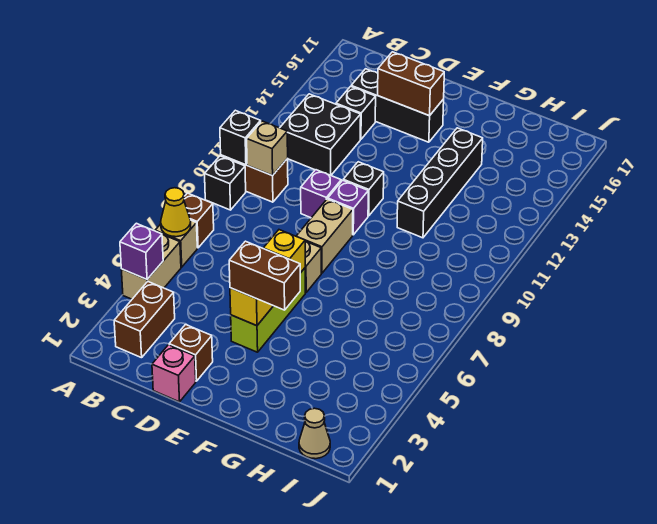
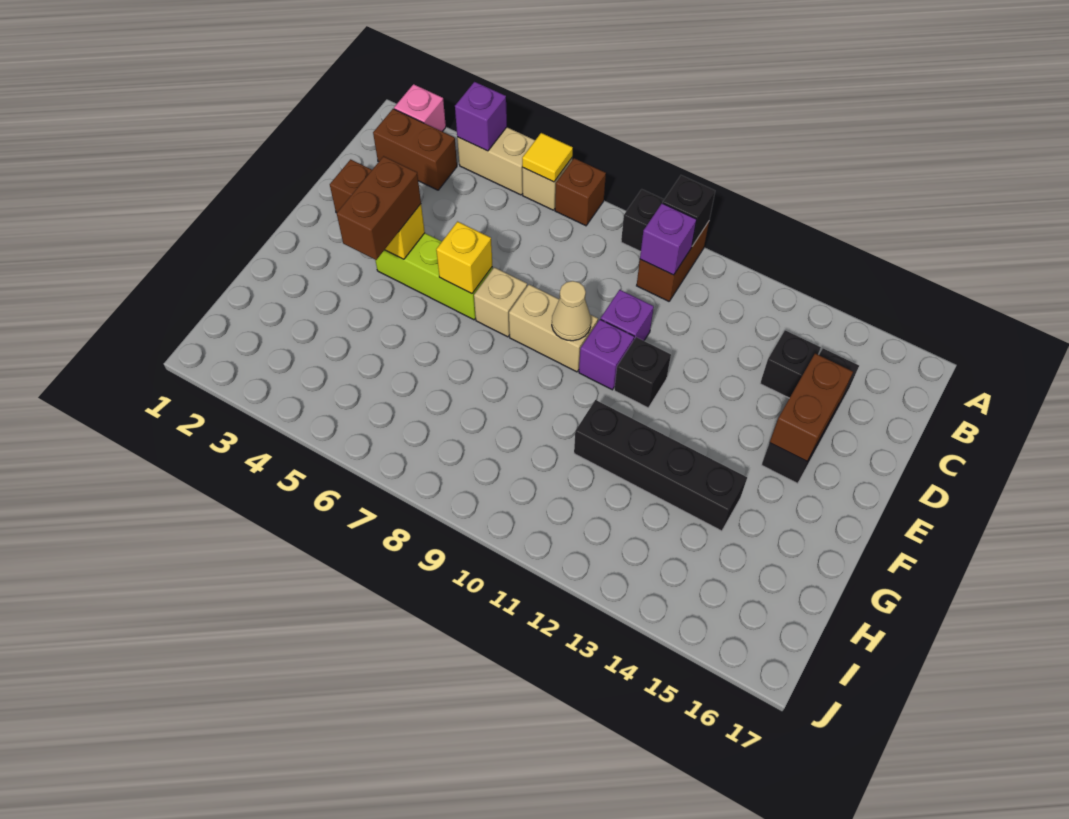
yellow 1x1 cone [161,188,191,237] -> yellow 1x1 tile [522,133,573,182]
tan 1x1 brick [247,121,288,176] -> purple 1x1 brick [640,203,697,275]
black 2x2 brick [280,94,361,175] -> none
pink 1x1 brick [152,345,196,402] -> pink 1x1 brick moved to [394,84,446,132]
tan 1x1 cone [299,408,330,459] -> tan 1x1 cone moved to [552,281,591,341]

